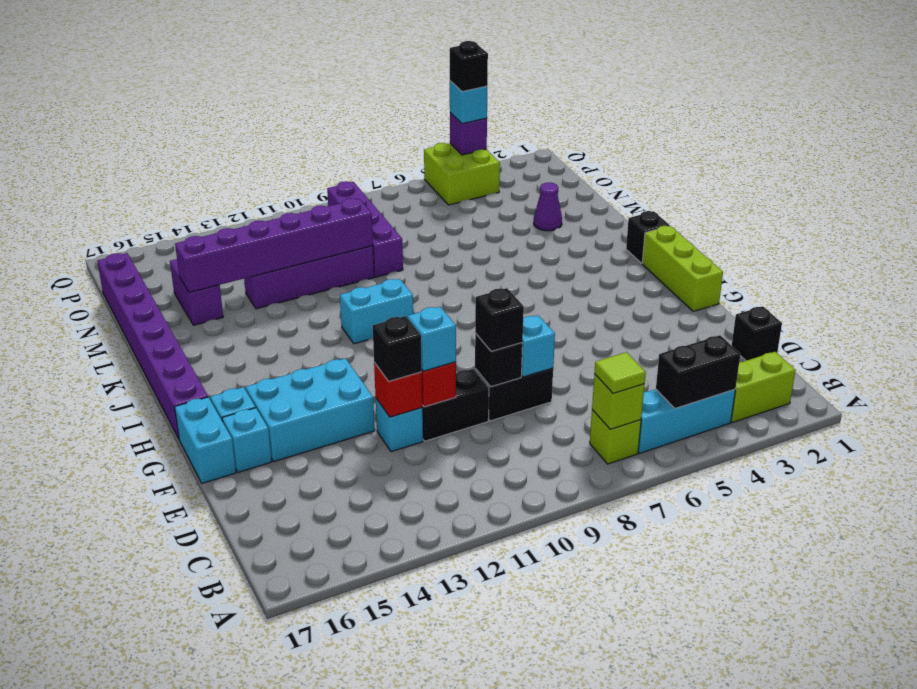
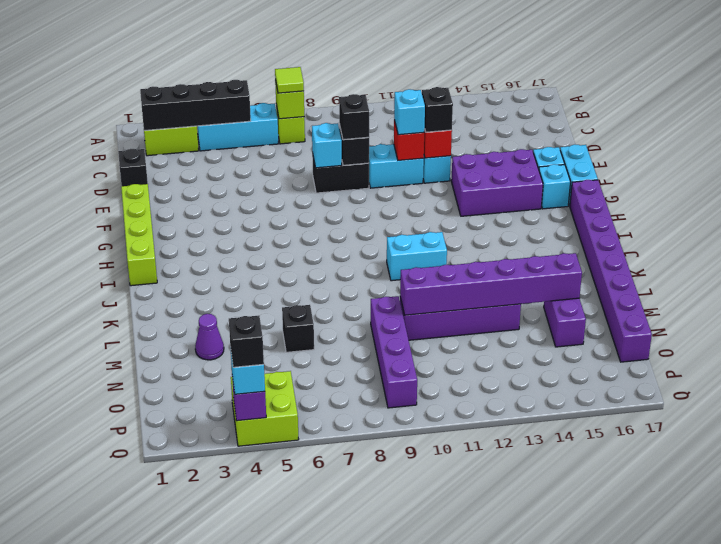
black 1x2 brick [656,335,740,409] -> black 1x4 brick [140,80,251,131]
black 1x2 brick [422,369,489,441] -> cyan 1x2 brick [369,144,424,188]
cyan 2x3 brick [246,358,375,462] -> purple 2x3 brick [451,149,543,216]
lime 1x3 brick [642,226,723,311] -> lime 1x4 brick [121,184,157,286]
black 1x1 brick [626,211,670,263] -> black 1x1 brick moved to [282,305,314,352]

